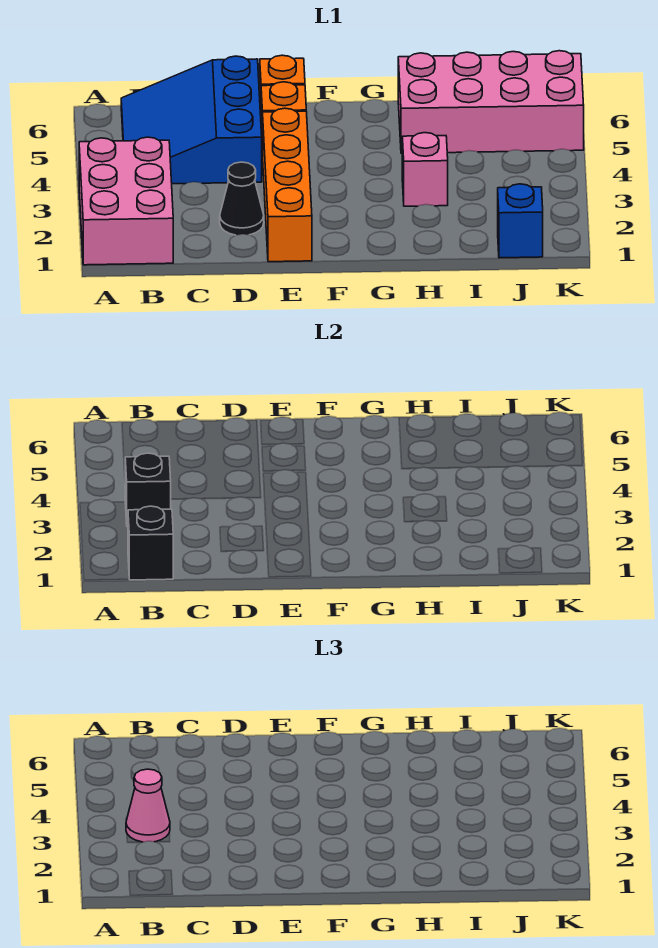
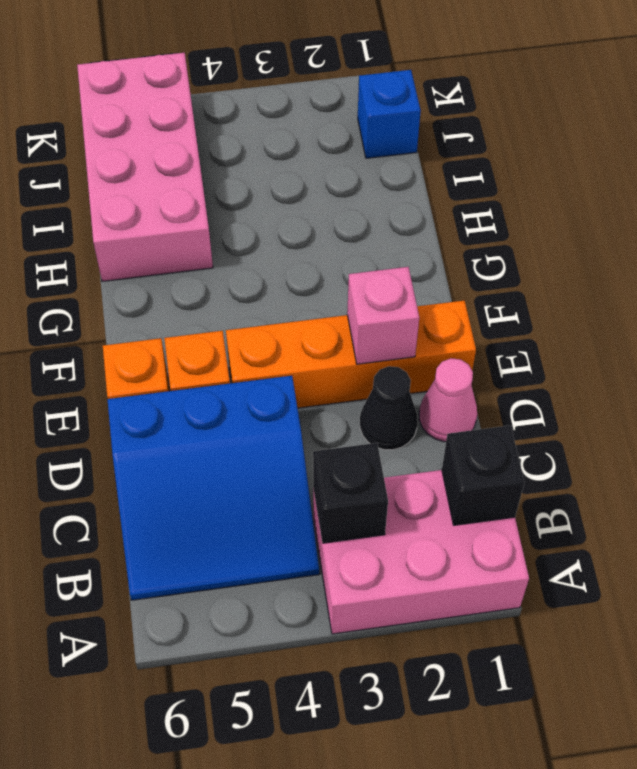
pink 1x1 cone [126,769,170,842] -> pink 1x1 cone moved to [419,358,477,442]
pink 1x1 brick [402,133,448,206] -> pink 1x1 brick moved to [347,267,419,364]

